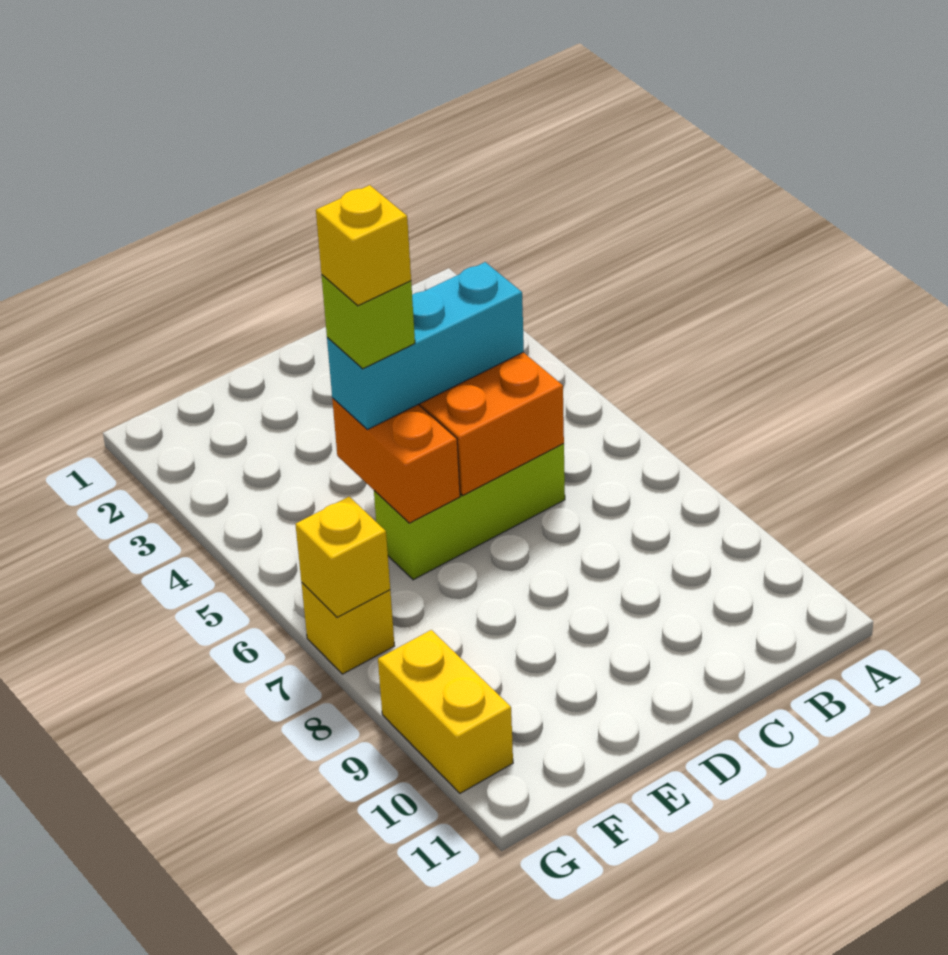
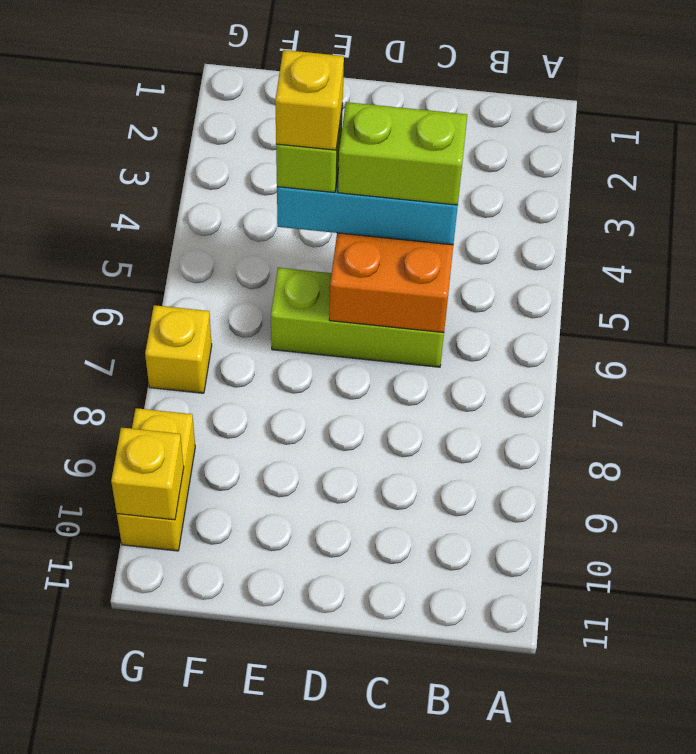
none -> lime 1x2 brick [338,102,467,205]
orange 1x2 brick [332,398,460,523] -> none
yellow 1x1 brick [295,497,390,617] -> yellow 1x1 brick moved to [111,428,184,520]

